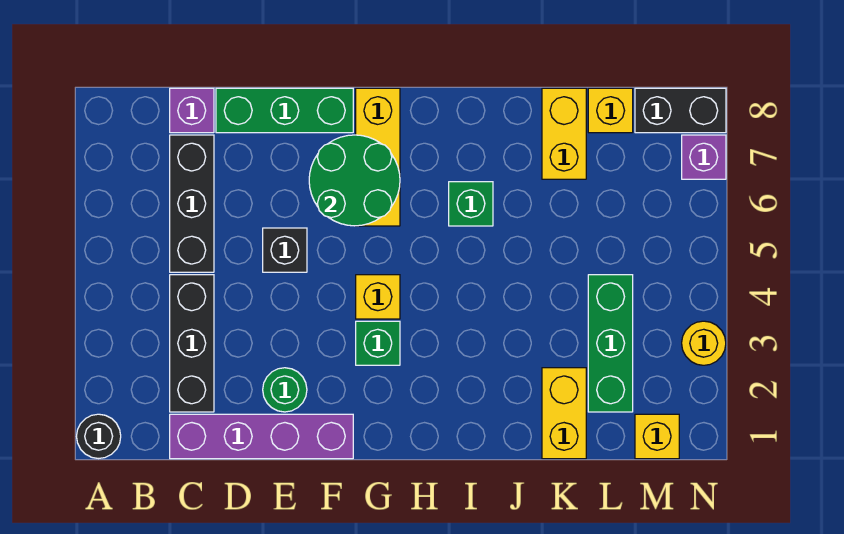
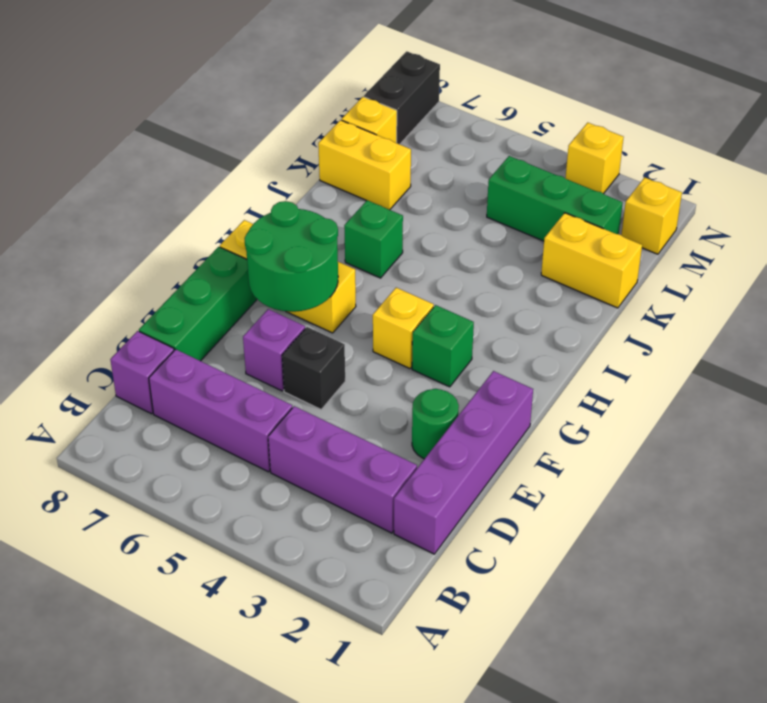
black 1x1 round brick [77,414,121,459] -> none
black 1x3 brick [170,275,214,412] -> purple 1x3 brick [268,406,417,533]
black 1x3 brick [170,135,214,272] -> purple 1x3 brick [149,349,292,472]
yellow 1x1 round brick [682,321,726,365] -> yellow 1x1 brick [565,123,624,194]
purple 1x1 brick [682,135,726,179] -> purple 1x1 brick moved to [243,309,305,391]

